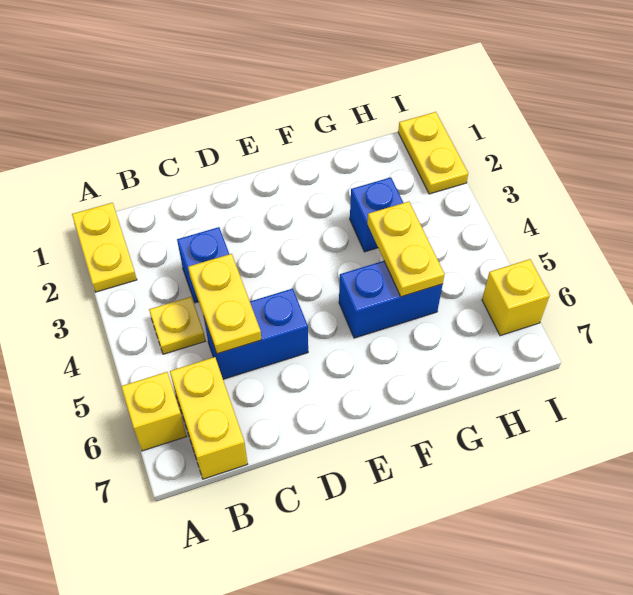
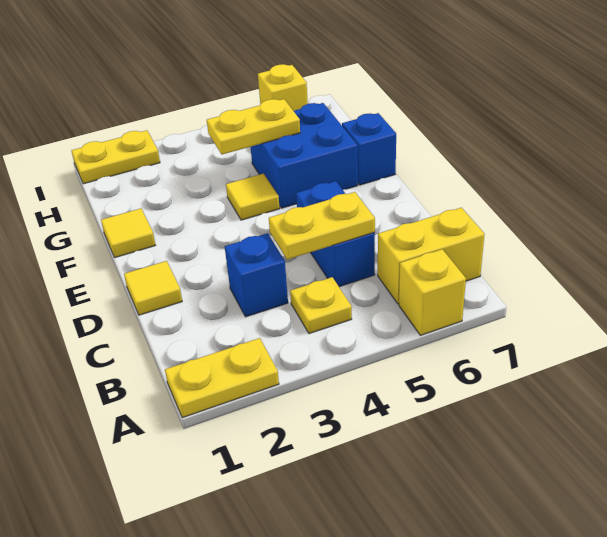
none -> yellow 1x1 tile [124,261,182,315]
none -> yellow 1x1 tile [101,208,155,258]
none -> yellow 1x1 tile [226,174,280,220]
blue 1x2 brick [339,261,443,338] -> blue 2x2 brick [251,103,358,208]
blue 1x1 brick [350,177,403,252] -> blue 1x1 brick moved to [342,113,396,185]

